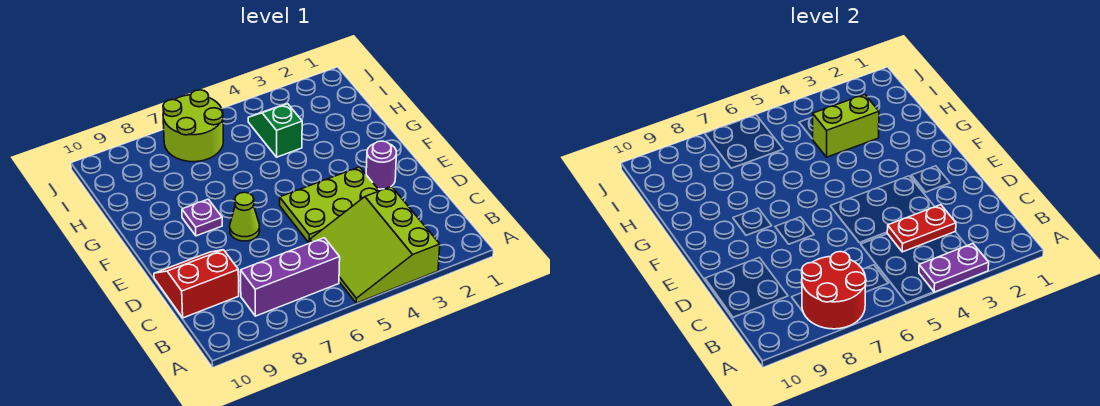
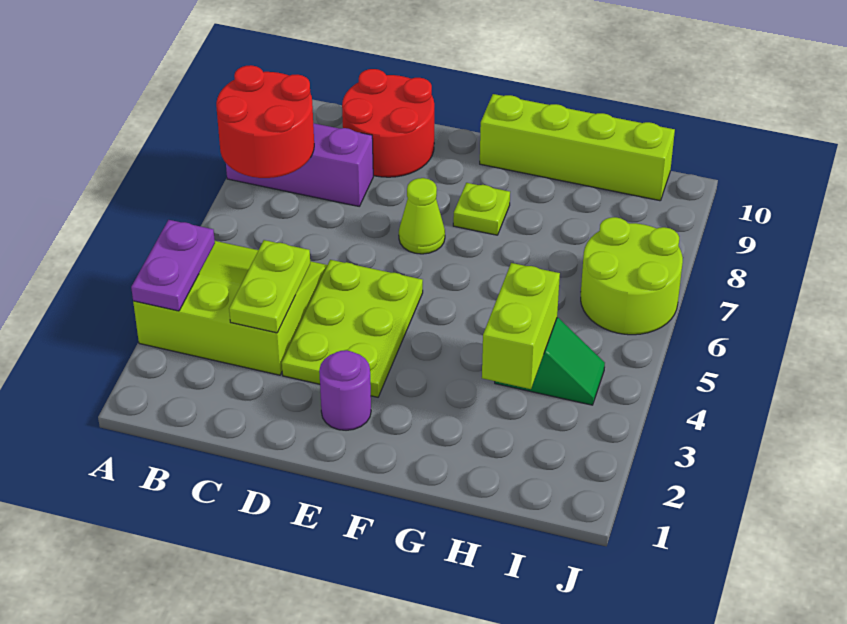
purple 1x3 brick [241,238,340,316] -> purple 1x3 brick turned to [226,123,373,206]
red 1x2 plate [887,205,956,252] -> lime 1x2 plate [229,240,310,333]
red 2x2 slope [154,250,239,318] -> red 2x2 round brick [342,69,434,177]
purple 1x1 plate [182,199,222,236] -> lime 1x1 plate [453,183,510,235]
none -> lime 1x4 brick [480,94,675,201]

